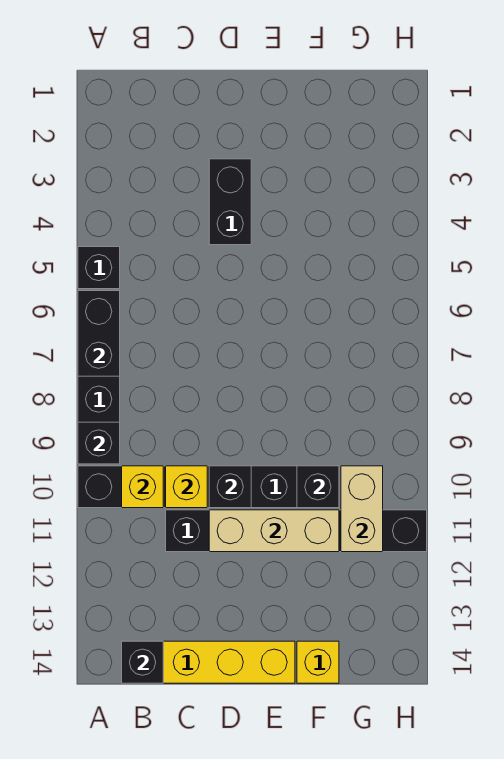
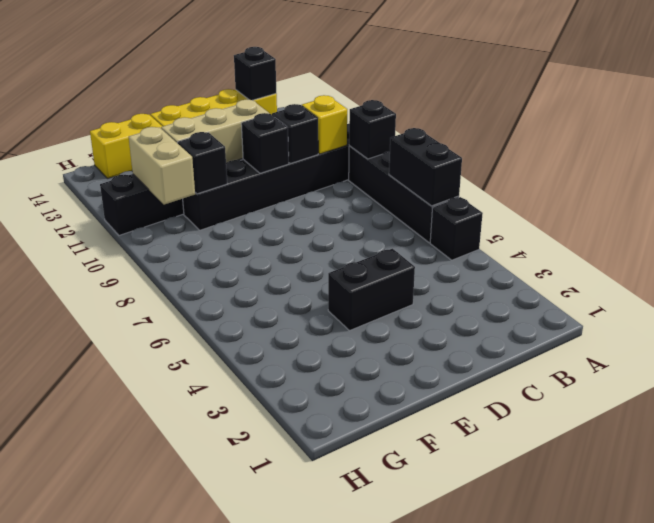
yellow 1x1 brick [166,466,207,508] -> black 1x1 brick [272,104,318,164]
black 1x2 brick [209,159,251,245] -> black 1x2 brick turned to [328,249,415,331]
yellow 1x1 brick [297,641,339,683] -> yellow 1x2 brick [90,114,162,179]

